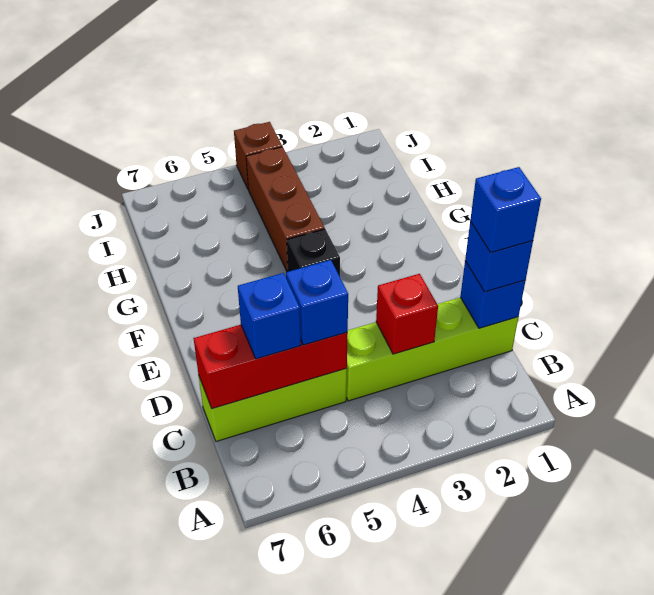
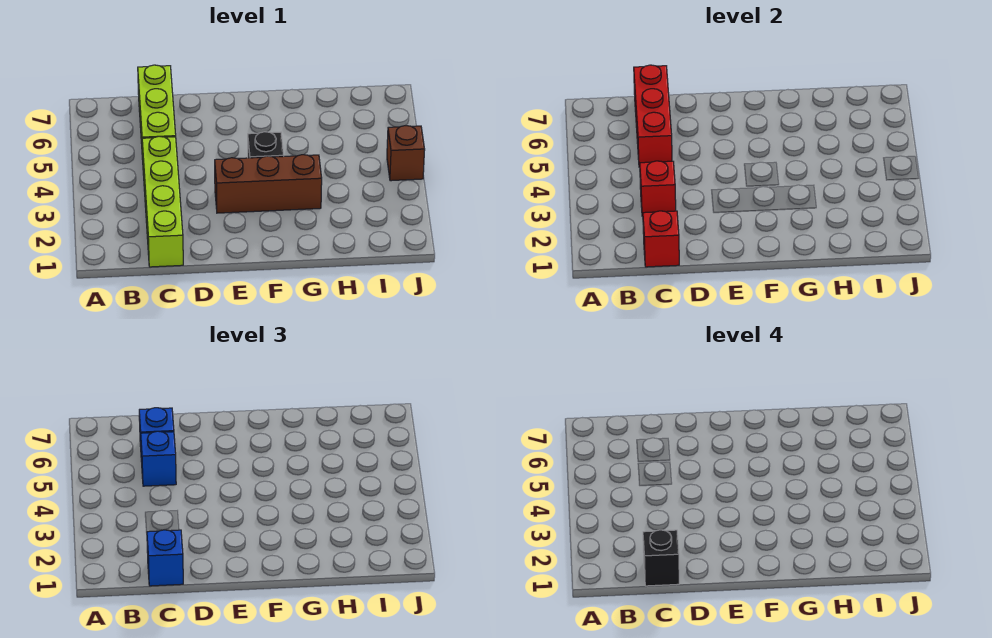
blue 1x1 brick [460,261,526,328] -> red 1x1 brick [643,211,679,267]
blue 1x1 brick [470,167,541,253] -> black 1x1 brick [643,530,679,586]
brown 1x3 brick [246,147,325,272] -> brown 1x3 brick moved to [215,155,322,213]

